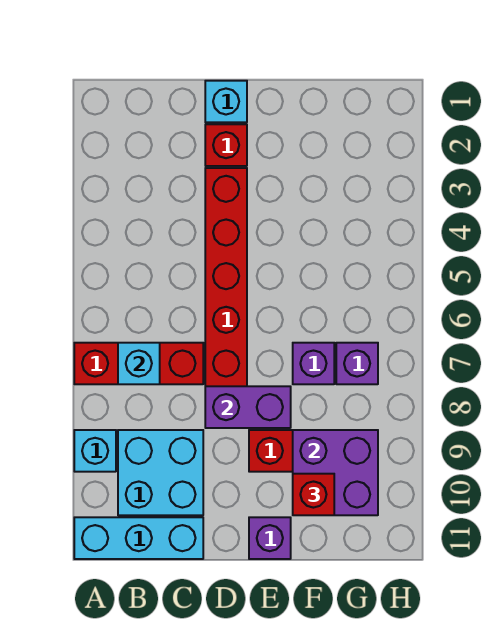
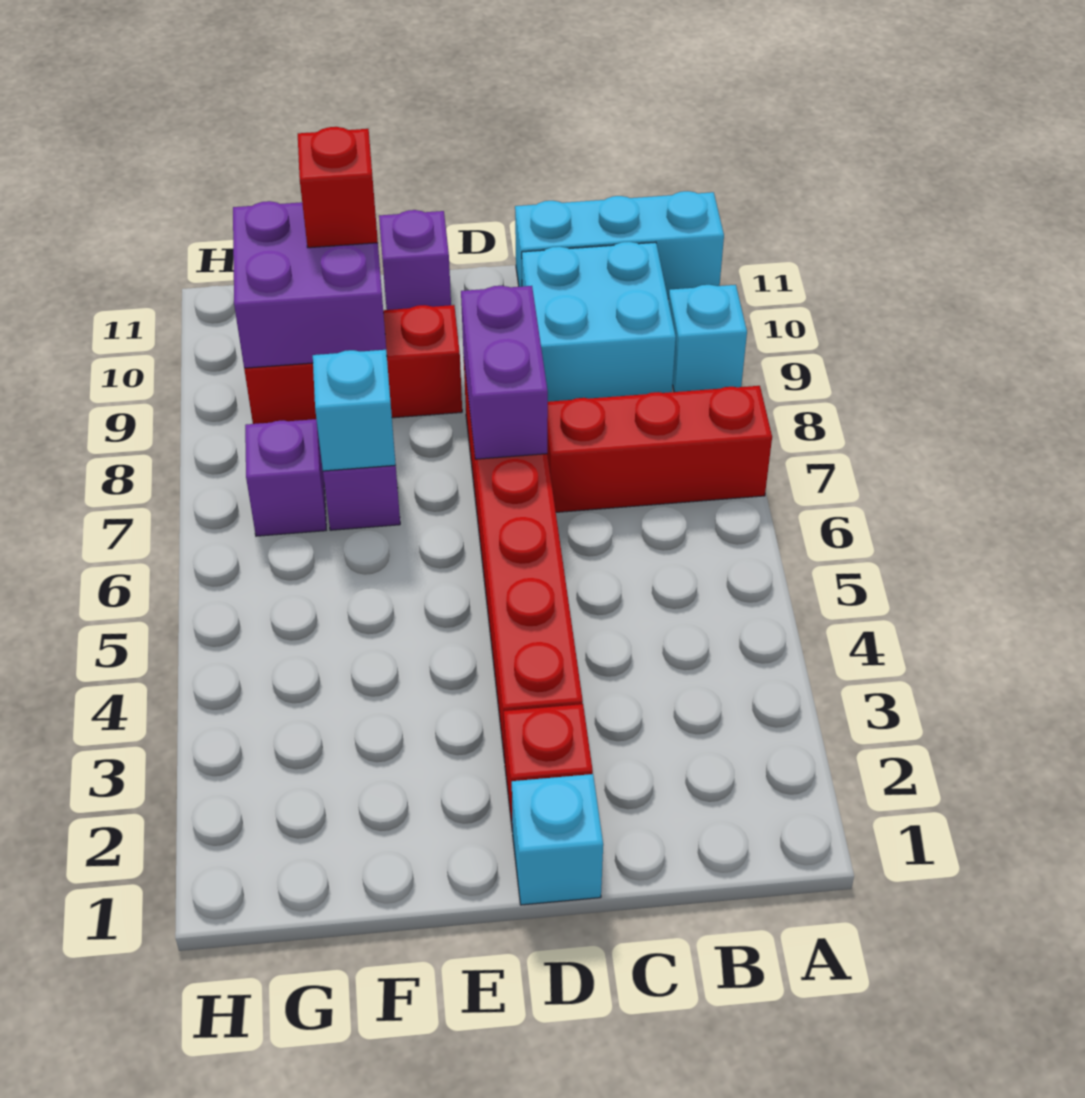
cyan 1x1 brick [118,343,160,384] -> cyan 1x1 brick moved to [313,350,396,471]
purple 1x2 brick [205,386,291,428] -> purple 1x2 brick turned to [461,286,548,459]

